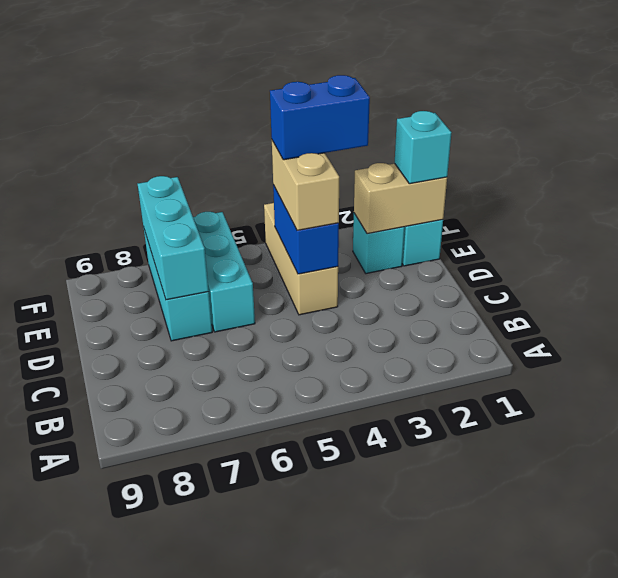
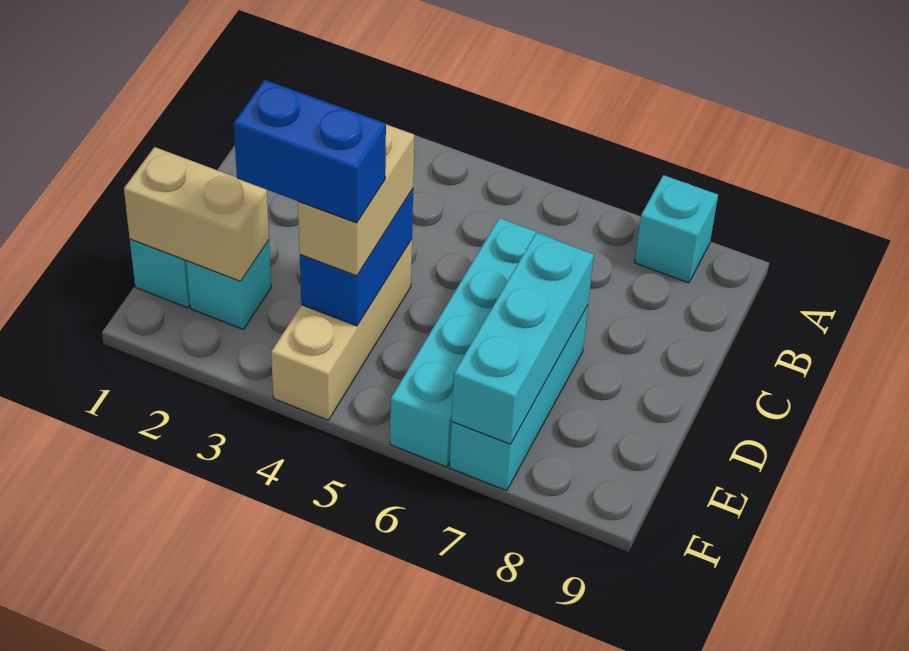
cyan 1x3 brick [193,212,255,332] -> cyan 1x4 brick [390,218,554,467]
cyan 1x1 brick [395,111,451,184] -> cyan 1x1 brick moved to [635,175,718,283]

